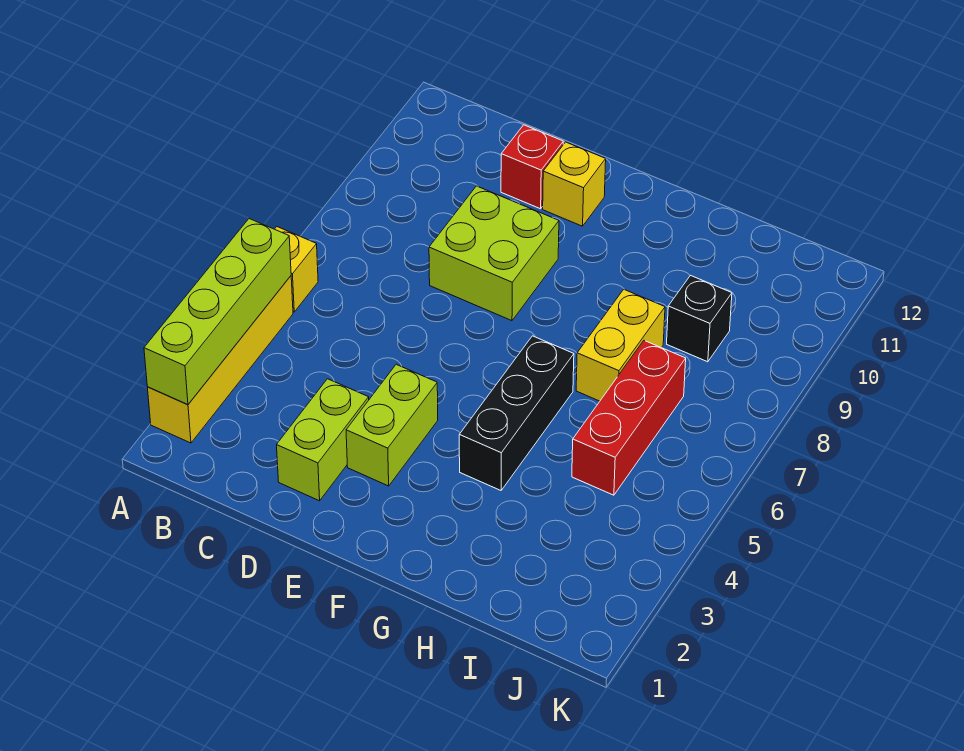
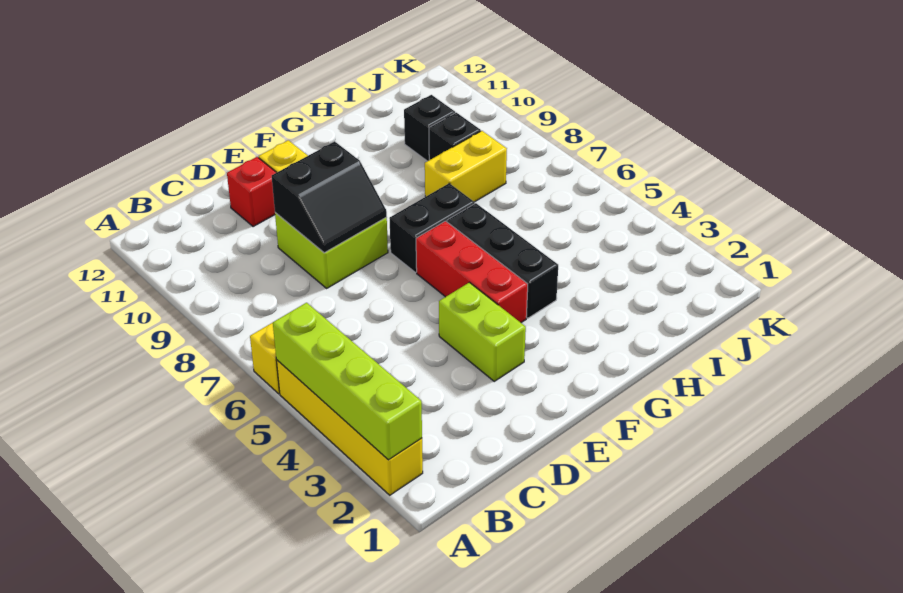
lime 1x2 brick [277,379,369,501] -> none
none -> black 2x2 slope [272,141,387,253]
none -> black 1x2 brick [389,183,475,272]
yellow 1x2 brick [576,289,665,401] -> yellow 1x2 brick turned to [425,131,507,202]
red 1x3 brick [572,341,686,495] -> red 1x3 brick moved to [416,221,528,323]
none -> black 1x1 brick [404,95,455,161]

